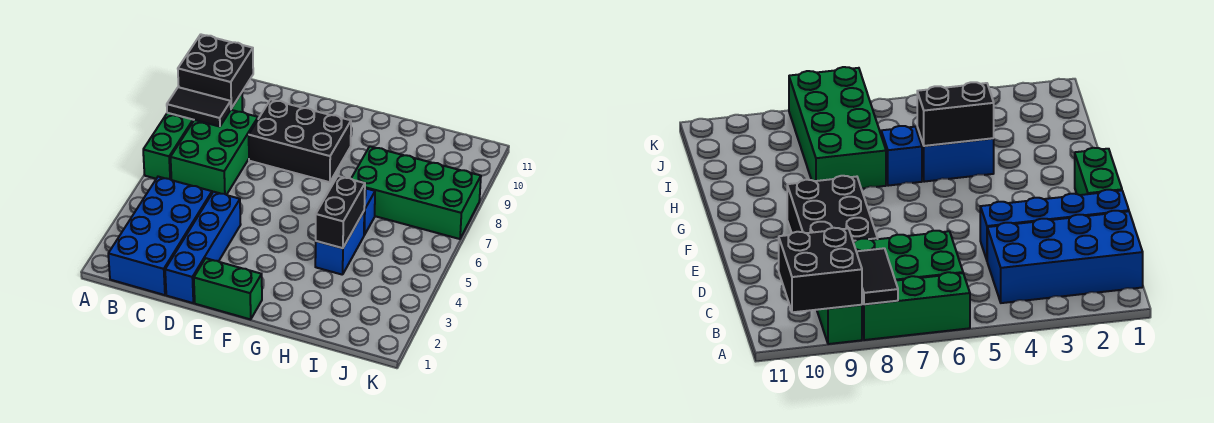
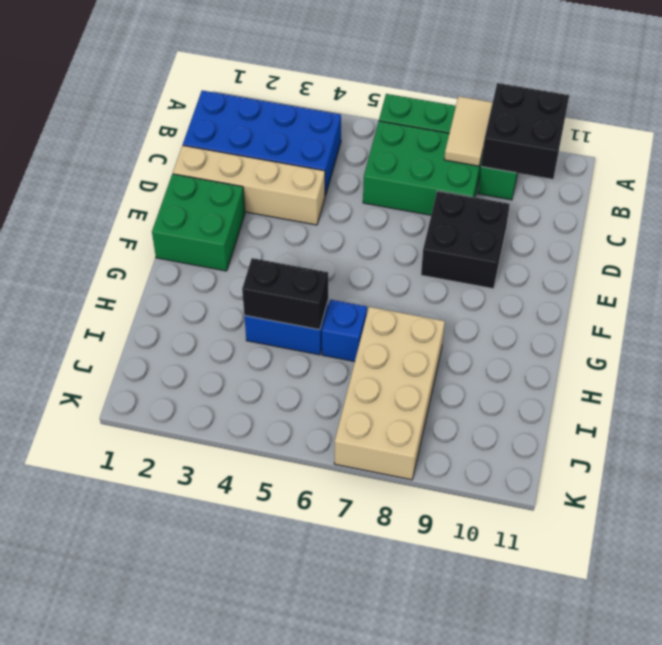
black 1x2 tile [167,87,231,127] -> tan 1x2 tile [444,96,493,166]
blue 1x4 brick [165,192,241,303] -> tan 1x4 brick [173,145,325,225]
black 2x3 brick [249,99,351,182] -> black 2x2 brick [421,191,510,289]
green 1x2 brick [194,258,262,319] -> green 2x2 brick [152,174,245,271]
green 2x4 brick [351,146,481,239] -> tan 2x4 brick [334,307,445,480]

